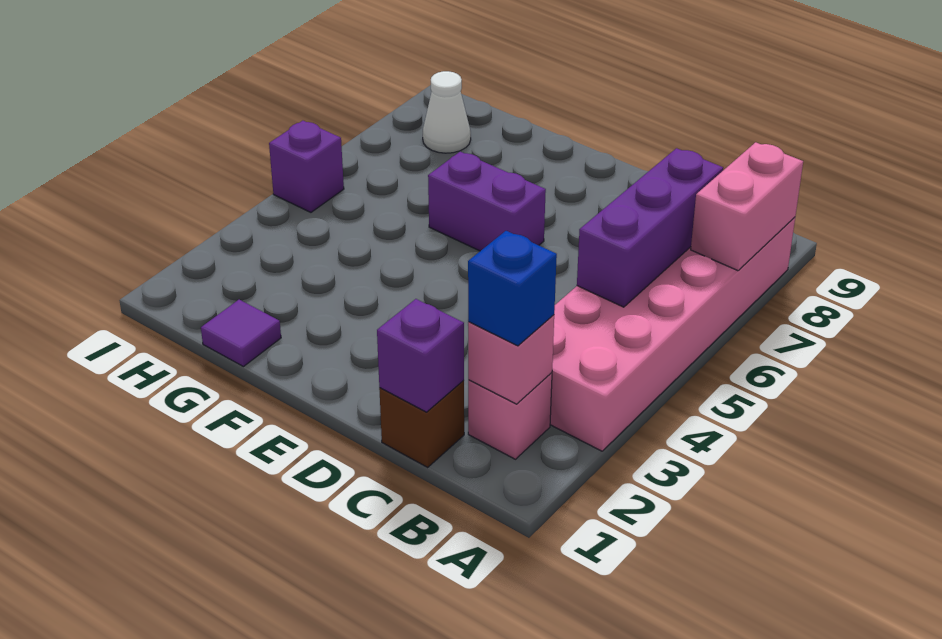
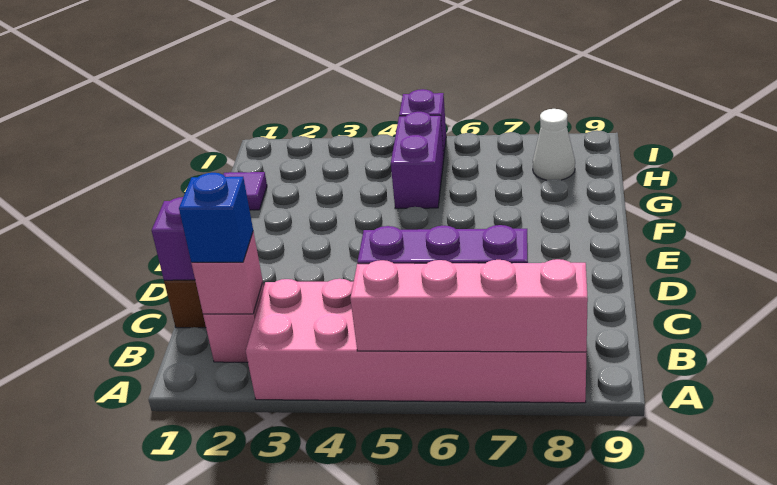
pink 1x2 brick [691,142,803,271] -> pink 1x4 brick [350,259,588,352]
purple 1x2 brick [428,152,546,251] -> purple 1x2 brick moved to [391,112,444,209]

